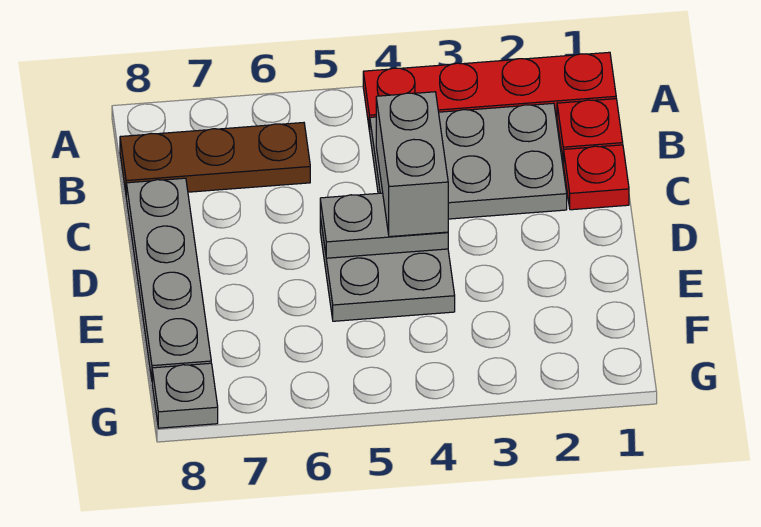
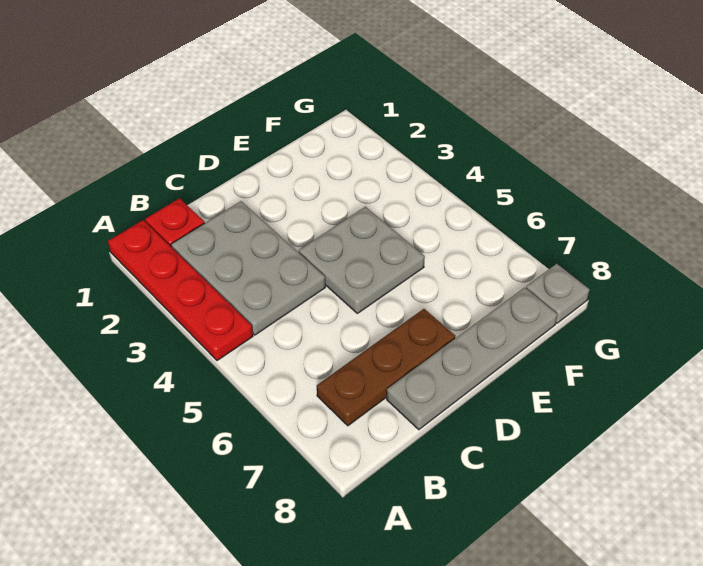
brown 1x3 plate [120,123,310,192] -> brown 1x3 plate turned to [317,309,455,426]
red 1x1 plate [564,145,629,210] -> none
grey 1x2 brick [376,92,448,237] -> none
grey 1x2 plate [320,193,448,258] -> none

